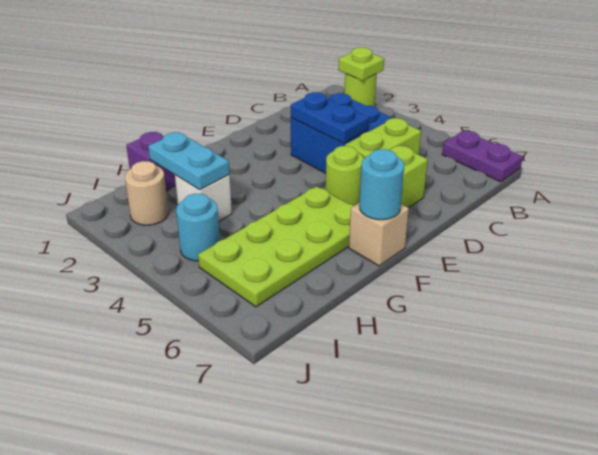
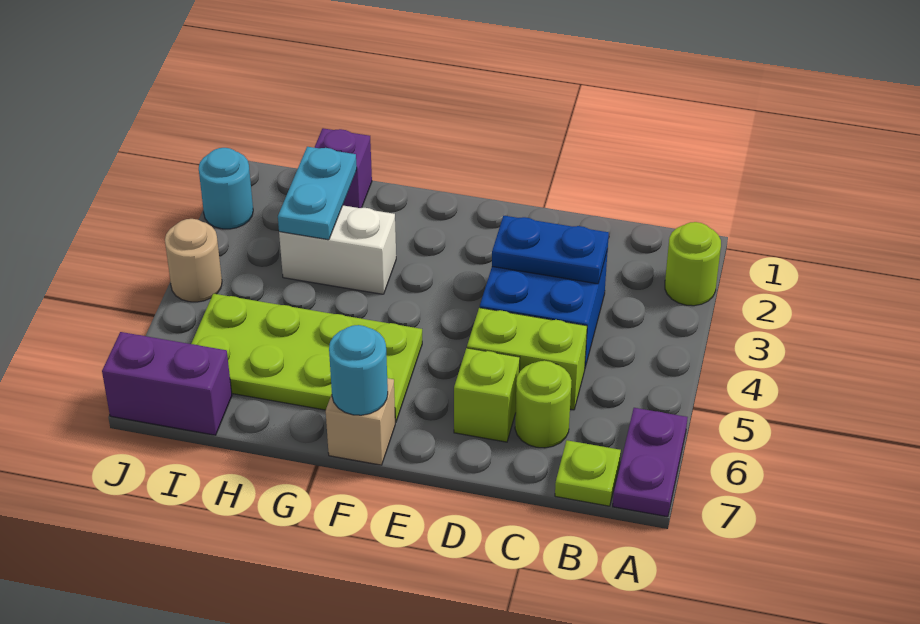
lime 1x1 plate [338,48,384,81] -> lime 1x1 plate moved to [555,440,621,506]
blue 1x2 plate [291,92,369,143] -> blue 1x2 plate turned to [492,216,609,284]
lime 1x1 round brick [326,146,364,206] -> lime 1x1 round brick moved to [515,361,572,448]
white 1x1 brick [175,175,232,221] -> white 1x2 brick [279,206,396,294]
tan 1x1 round brick [125,161,168,225] -> tan 1x1 round brick moved to [165,219,222,302]
cyan 1x1 round brick [176,194,220,261] -> cyan 1x1 round brick moved to [199,148,253,229]
none -> purple 1x2 brick [102,332,232,435]

